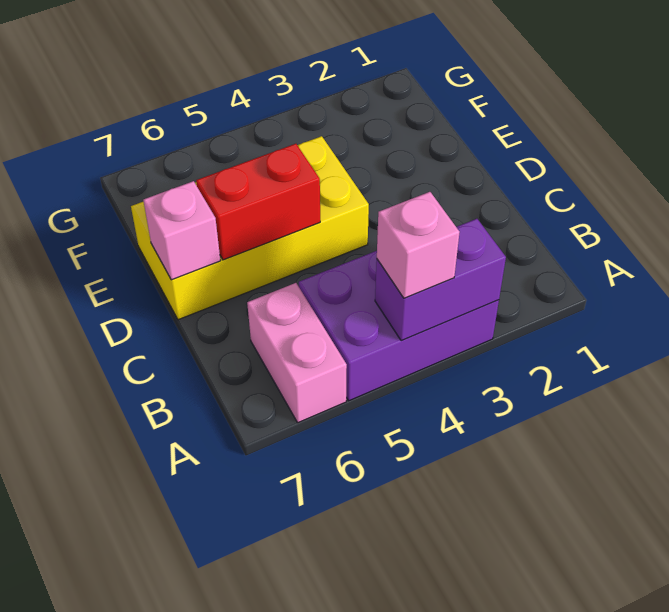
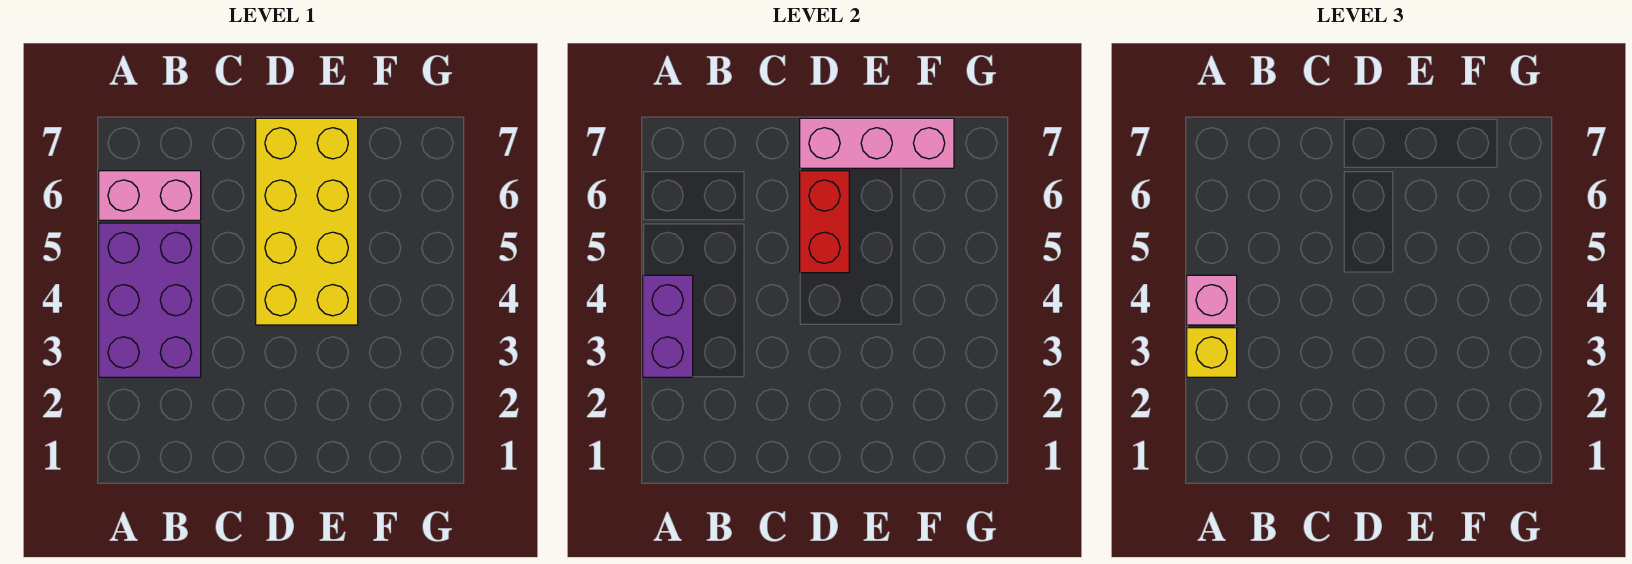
none -> yellow 1x1 brick [1187,328,1237,377]
pink 1x1 brick [143,181,220,280] -> pink 1x3 brick [800,118,954,168]

